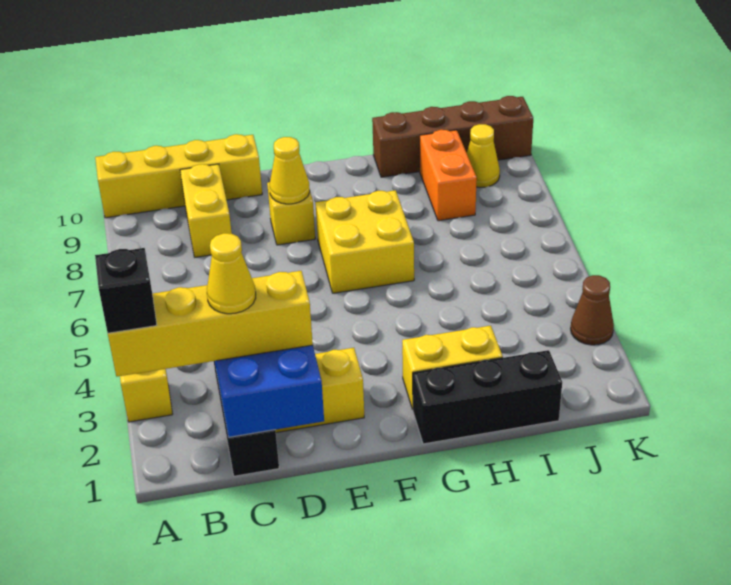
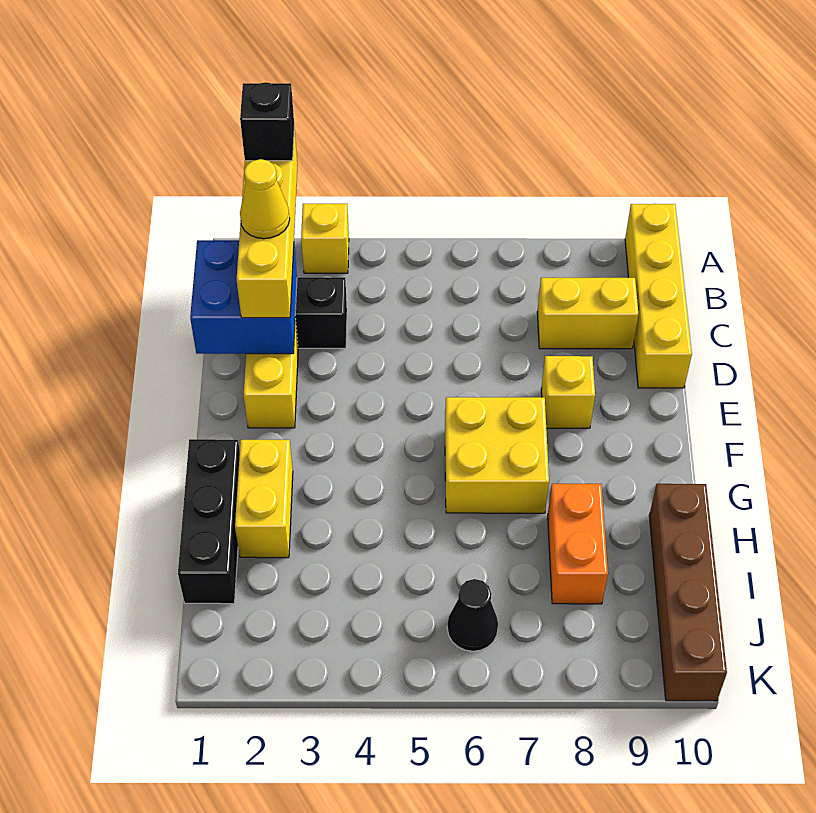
yellow 1x1 cone [270,137,310,204] -> none
orange 1x2 brick [420,130,477,221] -> orange 1x2 brick turned to [548,484,608,604]
none -> black 1x1 cone [447,579,498,651]
yellow 1x1 cone [467,124,500,188] -> none
brown 1x1 cone [571,275,614,345] -> none

